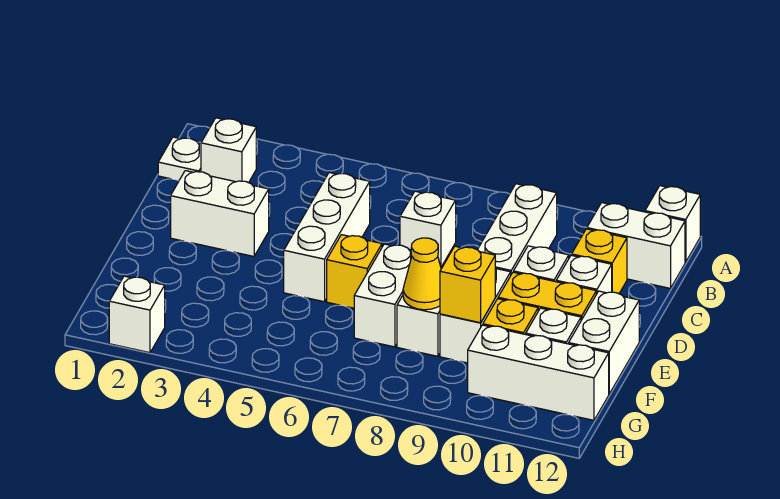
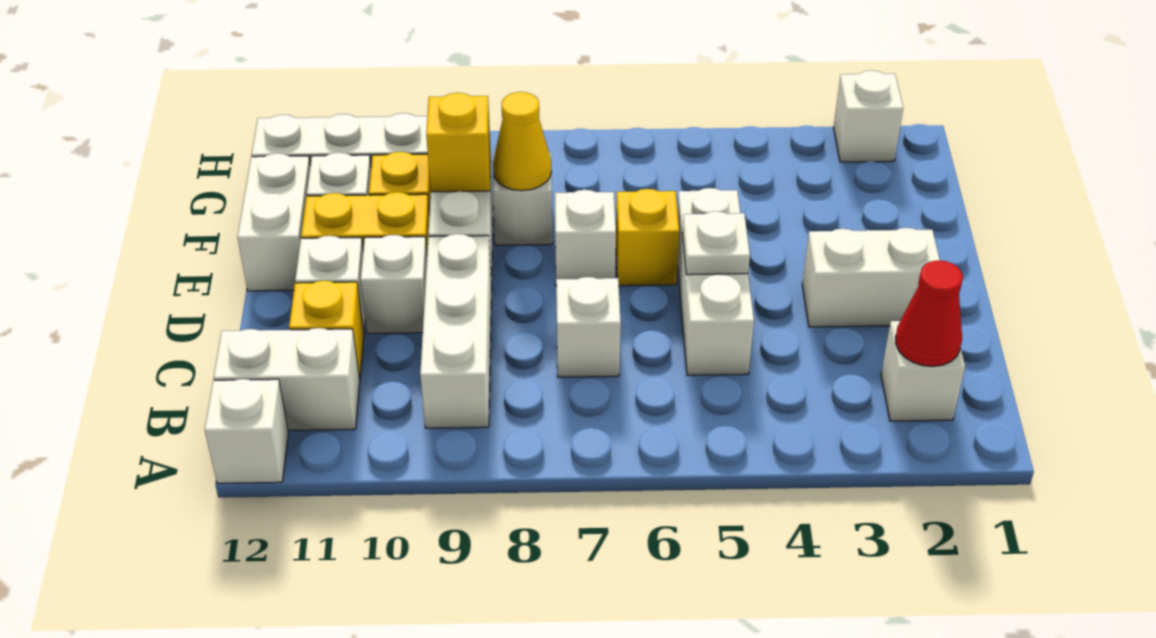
white 1x1 plate [158,137,201,181] -> white 1x1 plate moved to [682,211,750,275]
none -> red 1x1 cone [896,260,963,367]
white 1x2 brick [354,244,412,347] -> white 1x1 brick [555,190,616,279]

